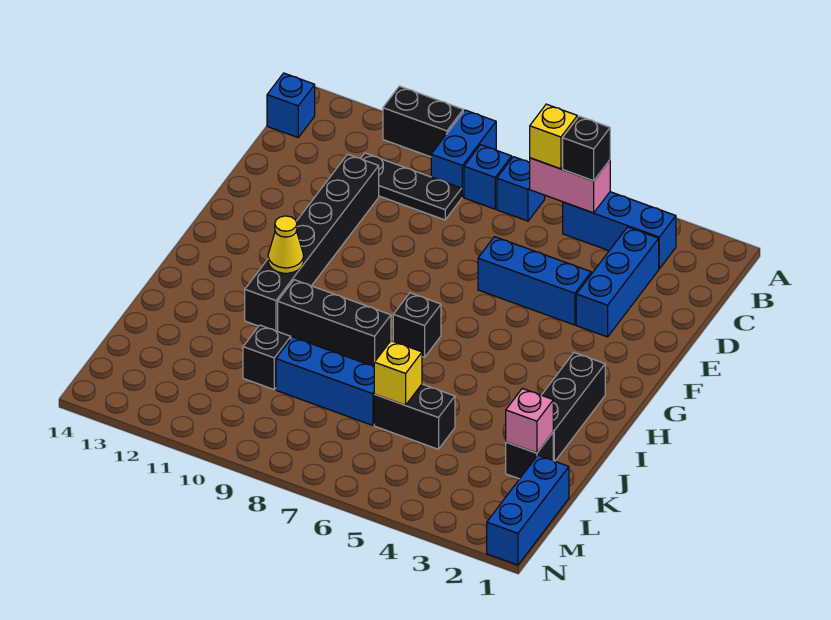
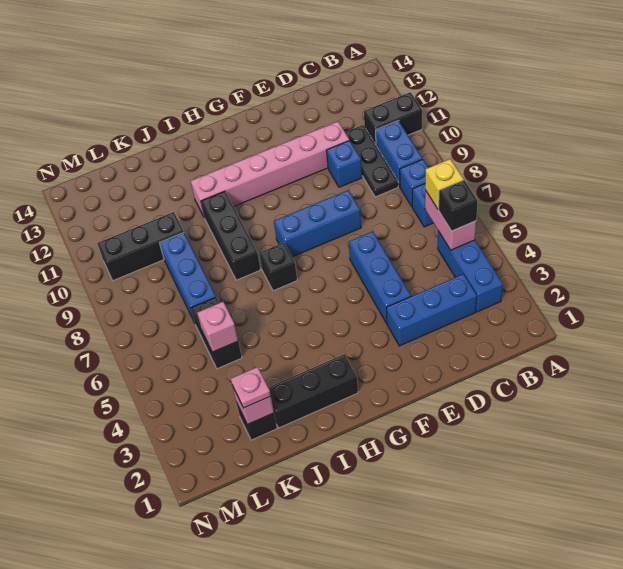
blue 1x2 brick [431,110,496,197] -> blue 1x2 brick turned to [376,121,423,187]
black 1x2 brick [383,86,463,157] -> black 1x2 brick turned to [364,92,422,144]
blue 1x1 brick [267,73,315,137] -> blue 1x1 brick moved to [326,140,362,187]
black 1x6 brick [245,154,379,331] -> pink 1x6 brick [191,122,349,217]
yellow 1x1 cone [268,216,303,273] -> none
none -> pink 1x1 plate [231,367,271,408]
none -> pink 1x1 brick [197,302,238,352]
yellow 1x1 brick [374,341,422,405] -> none
black 1x1 brick [243,325,291,389] -> black 1x3 brick [97,212,184,281]
blue 1x3 brick [487,455,569,565] -> blue 1x3 brick moved to [274,190,361,257]

